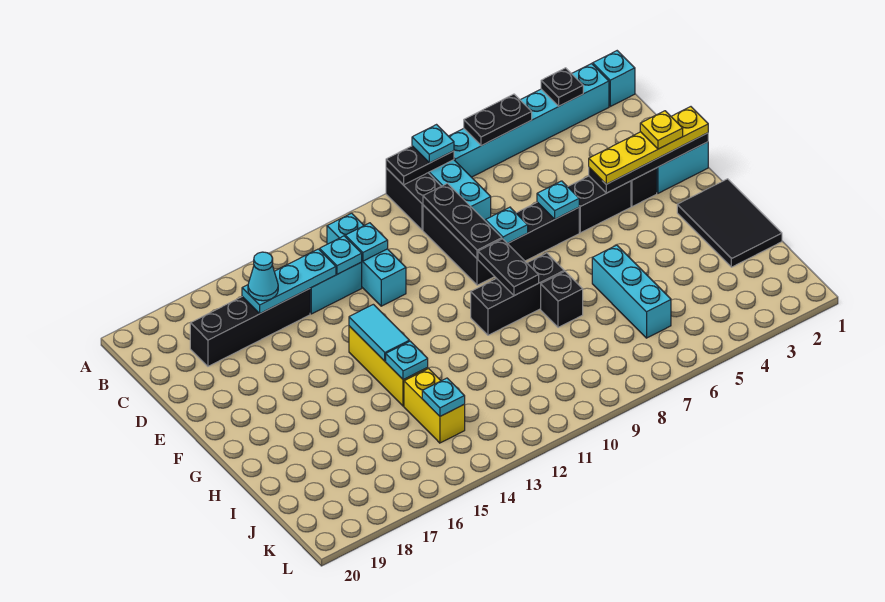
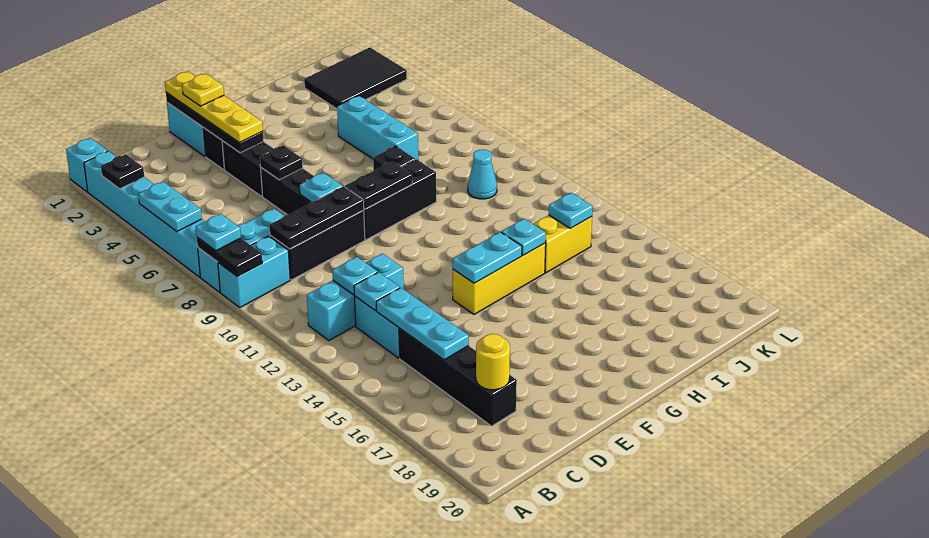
black 1x2 plate [464,94,532,146] -> cyan 1x2 plate [138,182,202,231]
black 1x2 brick [386,168,441,230] -> cyan 1x2 brick [218,236,290,307]
cyan 1x1 cone [248,252,278,301] -> cyan 1x1 cone moved to [468,150,497,199]
none -> yellow 1x1 round brick [476,334,510,390]
cyan 1x1 plate [537,181,579,219] -> black 1x1 plate [260,145,303,180]
cyan 1x2 tile [349,304,409,361] -> cyan 1x2 plate [453,232,522,283]
black 2x3 tile [677,179,782,267] -> black 2x3 tile moved to [304,47,407,109]
black 1x3 brick [471,253,564,335] -> black 1x3 brick turned to [364,159,436,240]
cyan 1x3 brick [592,245,671,338] -> cyan 1x3 brick turned to [337,96,418,160]

